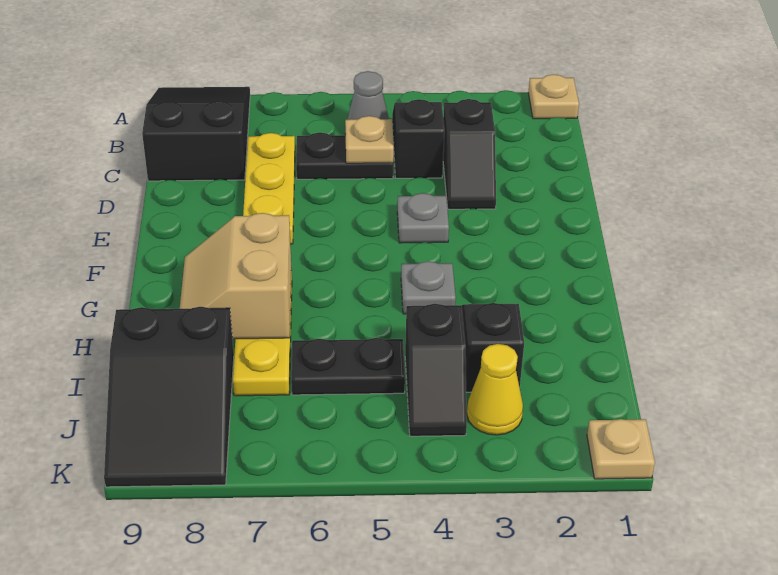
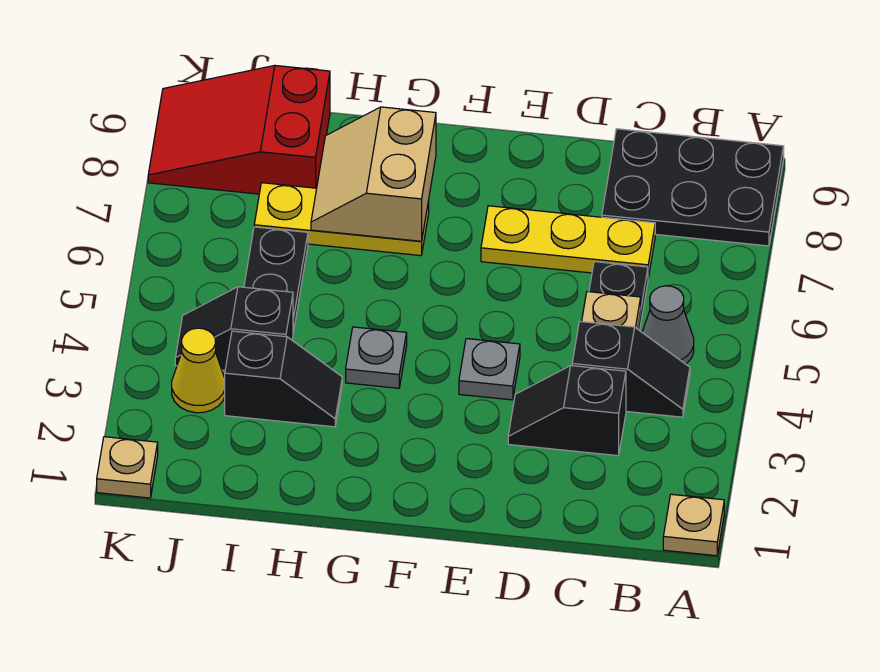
black 2x3 slope [142,87,250,181] -> black 2x3 plate [602,129,784,246]
tan 2x2 slope [180,213,291,339] -> tan 2x2 slope turned to [311,107,436,241]
black 2x3 slope [104,307,234,487] -> red 2x3 slope [148,66,330,194]

